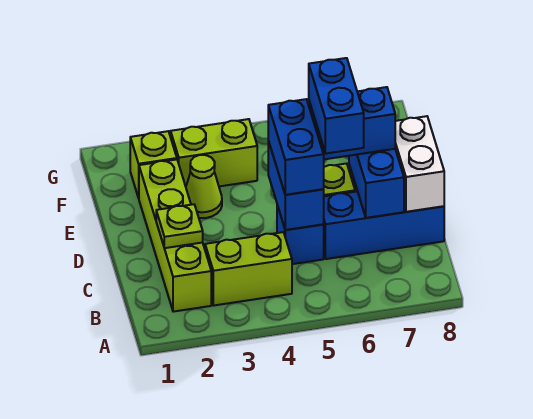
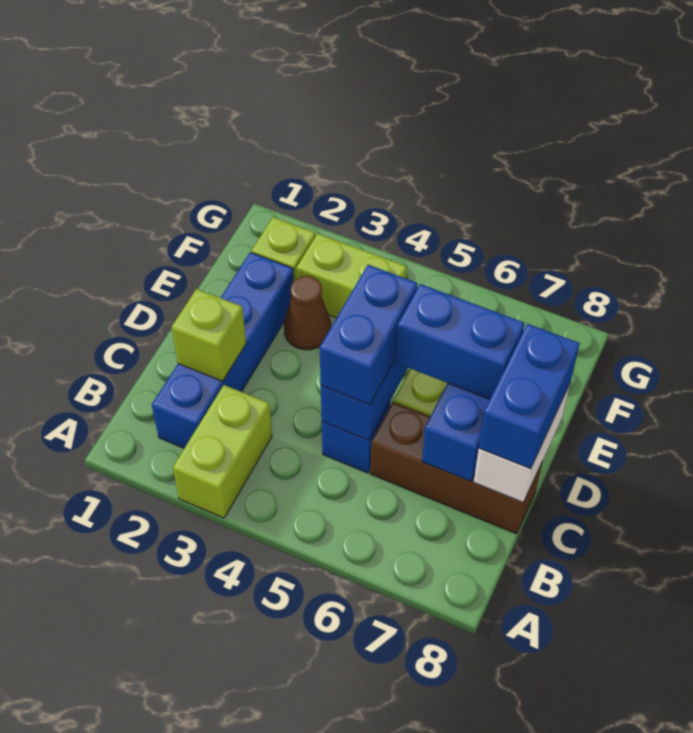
lime 1x4 brick [139,160,211,312] -> blue 1x4 brick [152,252,294,448]
lime 1x2 brick [205,232,292,305] -> lime 1x2 brick turned to [173,385,272,518]
lime 1x1 plate [156,204,203,248] -> lime 1x1 brick [172,289,246,381]
blue 1x3 brick [323,191,444,259] -> brown 1x3 brick [370,402,542,534]
blue 1x2 brick [309,58,364,153] -> blue 1x2 brick moved to [479,324,580,469]
lime 1x1 cone [186,155,222,218] -> brown 1x1 cone [284,276,331,350]

